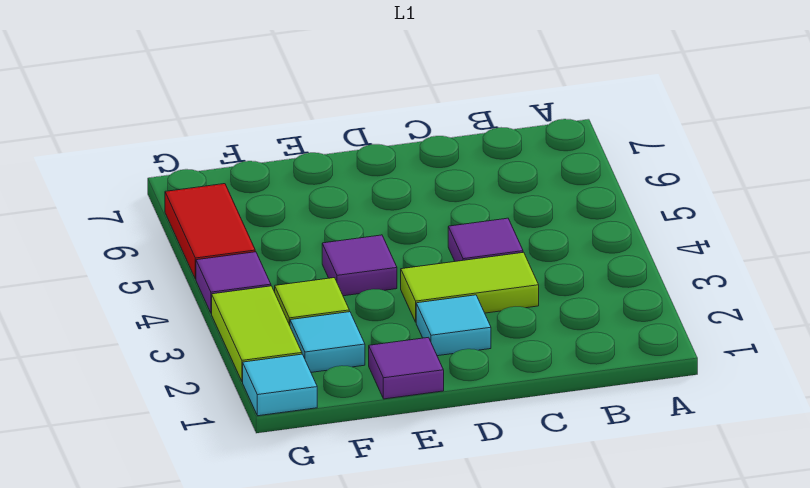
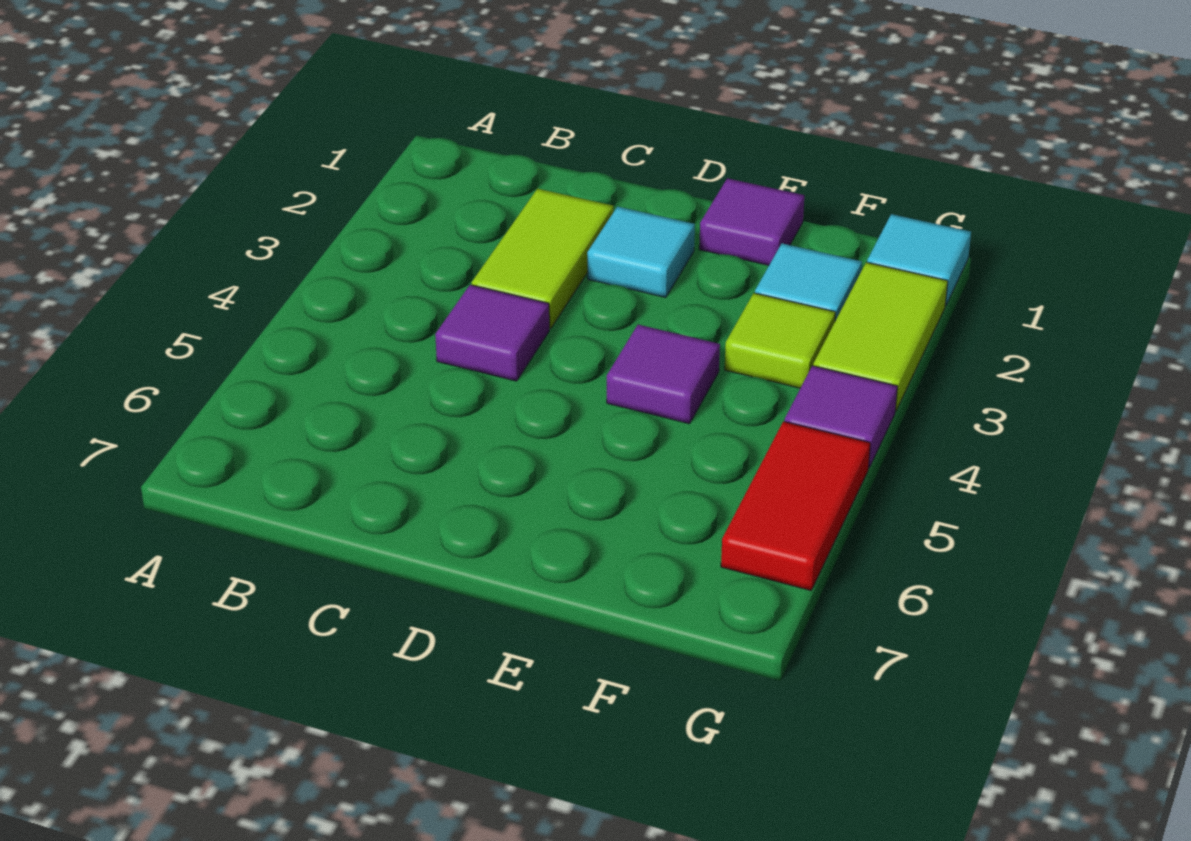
lime 1x2 tile [401,252,539,322] -> lime 1x2 tile turned to [472,189,613,328]

